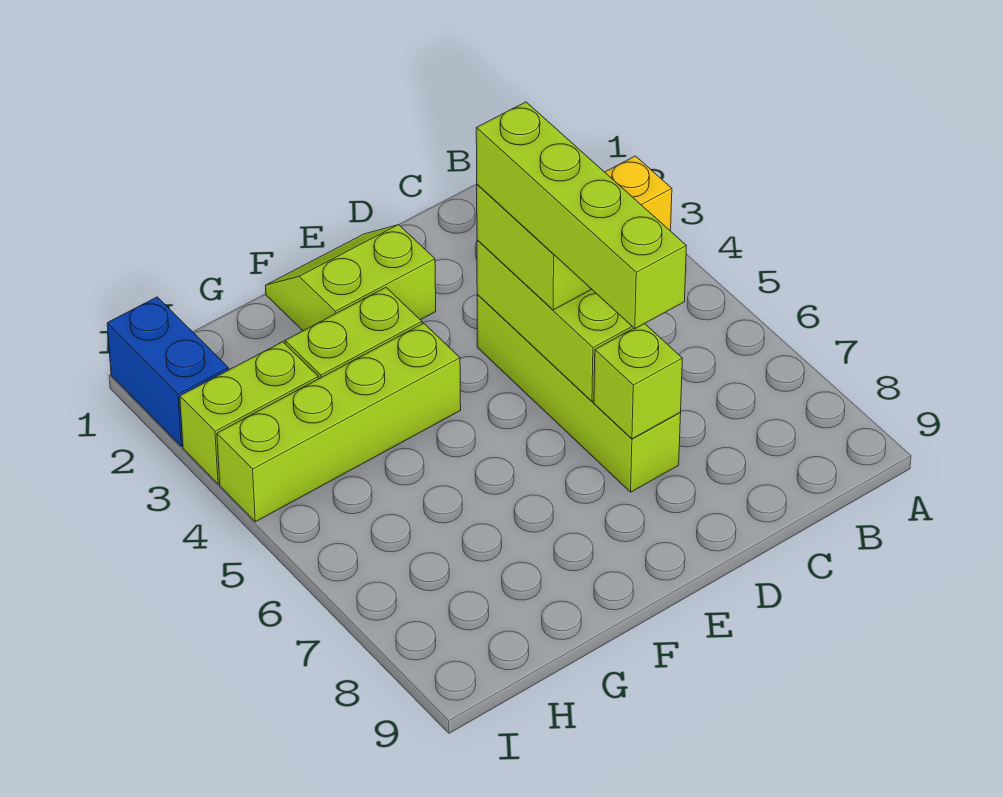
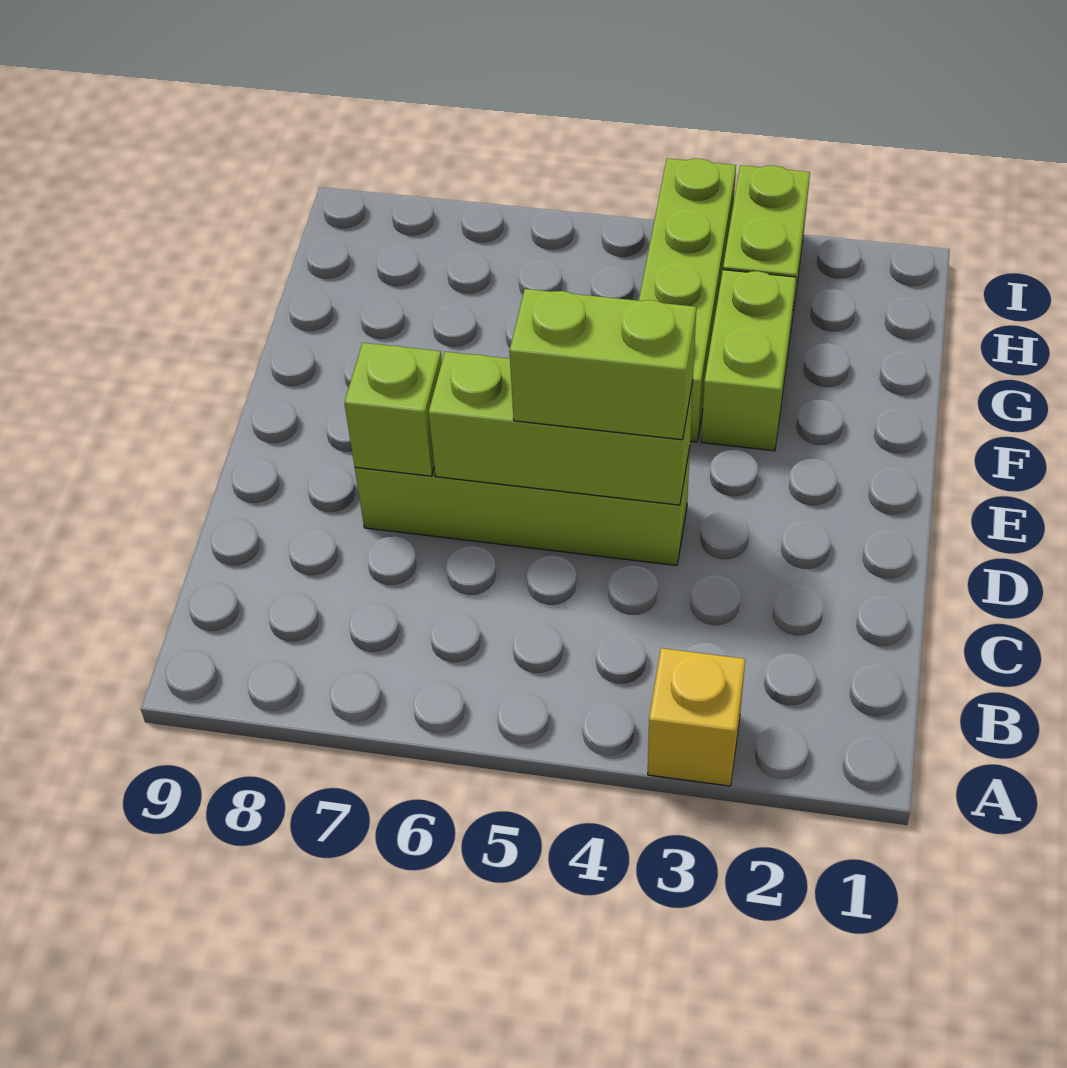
lime 1x4 brick [476,102,686,329] -> none
lime 2x2 slope [265,225,436,331] -> none
blue 1x2 brick [107,297,229,447] -> none

